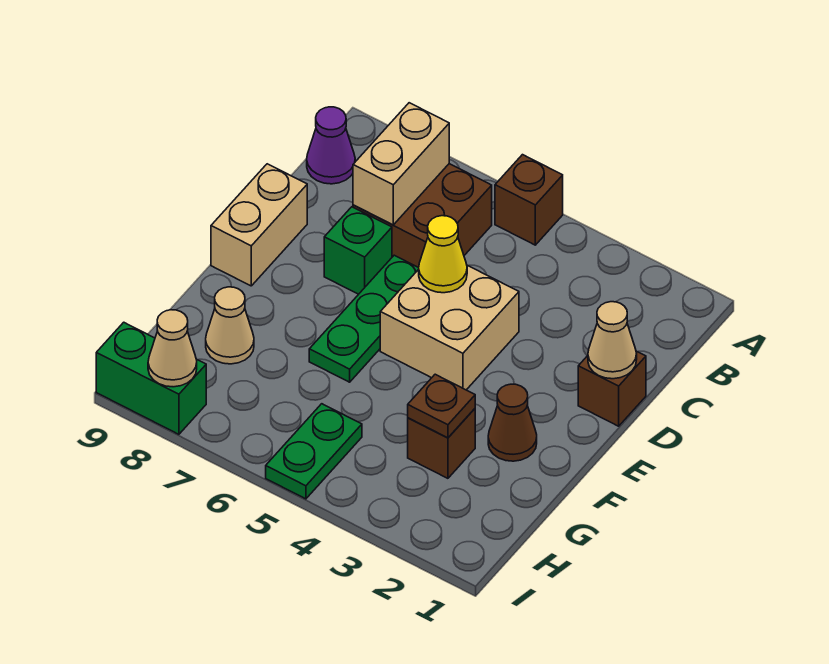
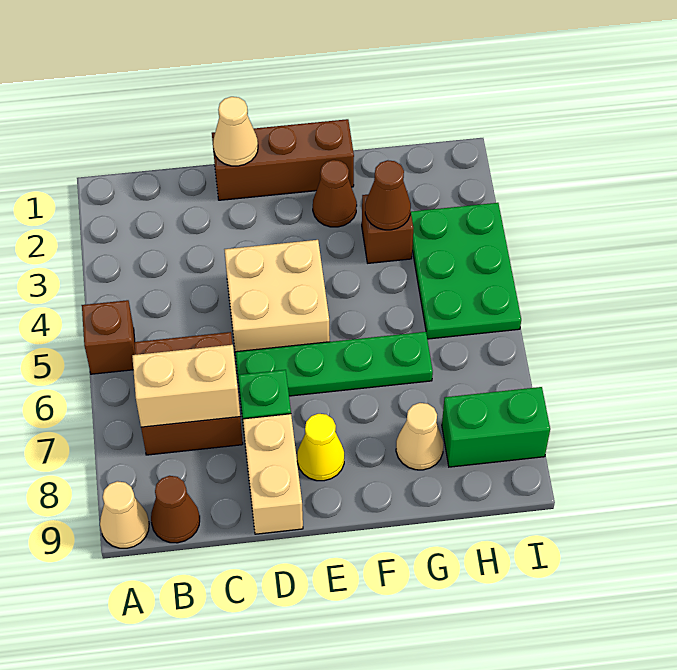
purple 1x1 cone [307,107,355,184] -> brown 1x1 cone [151,476,200,543]
brown 1x1 brick [578,351,646,426] -> brown 1x3 brick [212,119,354,200]
yellow 1x1 cone [419,216,467,293] -> yellow 1x1 cone moved to [297,414,344,481]
green 1x3 plate [309,255,419,382] -> green 1x4 plate [235,332,433,396]
tan 1x2 brick [211,164,307,286] -> tan 1x2 brick turned to [243,414,303,534]
brown 1x1 plate [408,374,475,438] -> brown 1x1 cone [365,160,411,230]
green 1x2 plate [266,404,362,499] -> green 2x3 plate [411,203,521,339]
green 1x2 brick [96,322,206,434] -> green 1x2 brick turned to [442,387,550,467]
tan 1x1 cone [148,310,197,387] -> tan 1x1 cone moved to [100,481,149,548]

